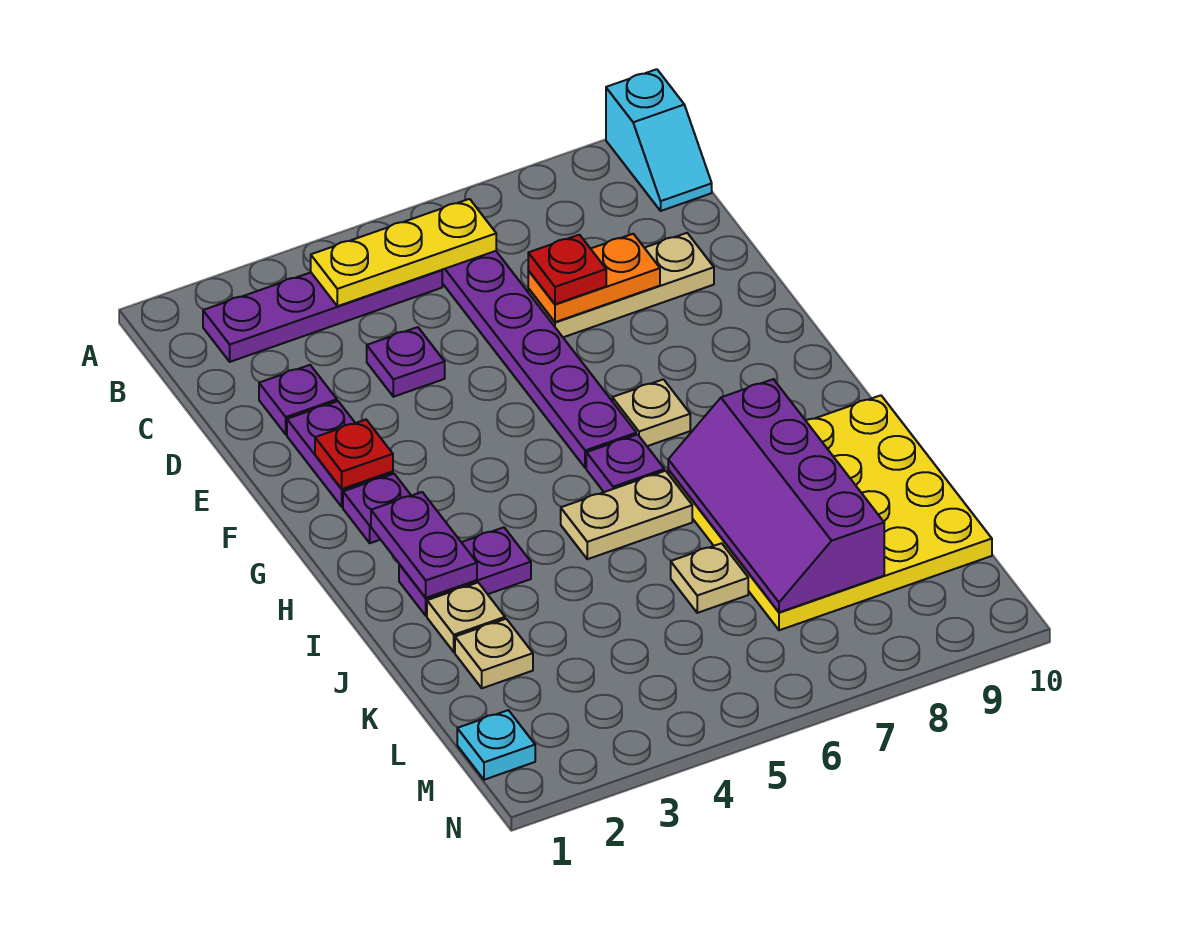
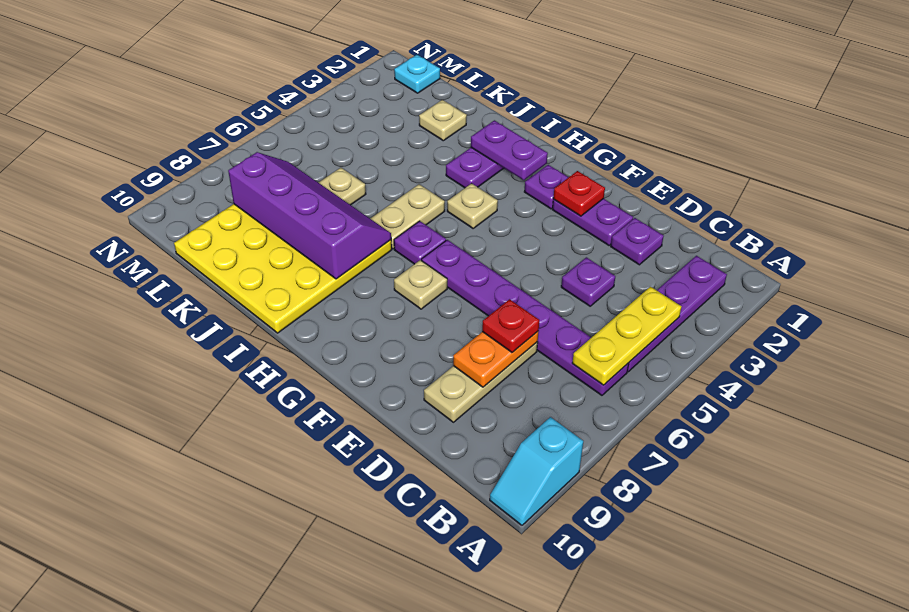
cyan 1x2 slope [606,69,712,211] -> cyan 1x2 slope turned to [490,417,583,525]
tan 1x1 plate [427,583,505,652] -> tan 1x1 plate moved to [447,183,498,228]

